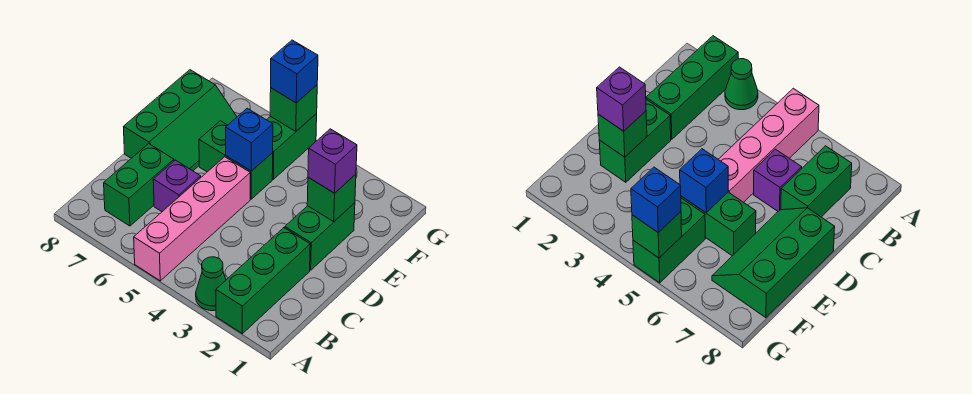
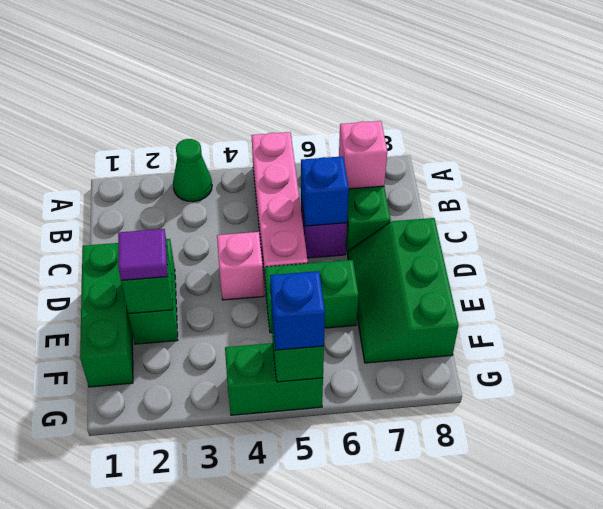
green 1x3 brick [216,228,310,334] -> green 1x3 brick moved to [80,243,133,387]
none -> pink 1x1 brick [339,121,387,189]
none -> pink 1x1 brick [217,232,264,300]
purple 1x1 brick [308,129,357,193] -> purple 1x1 tile [118,229,168,280]
blue 1x1 brick [226,108,273,171] -> blue 1x1 brick moved to [301,156,349,226]
green 1x2 brick [267,114,317,179] -> green 1x2 brick turned to [225,343,323,415]

